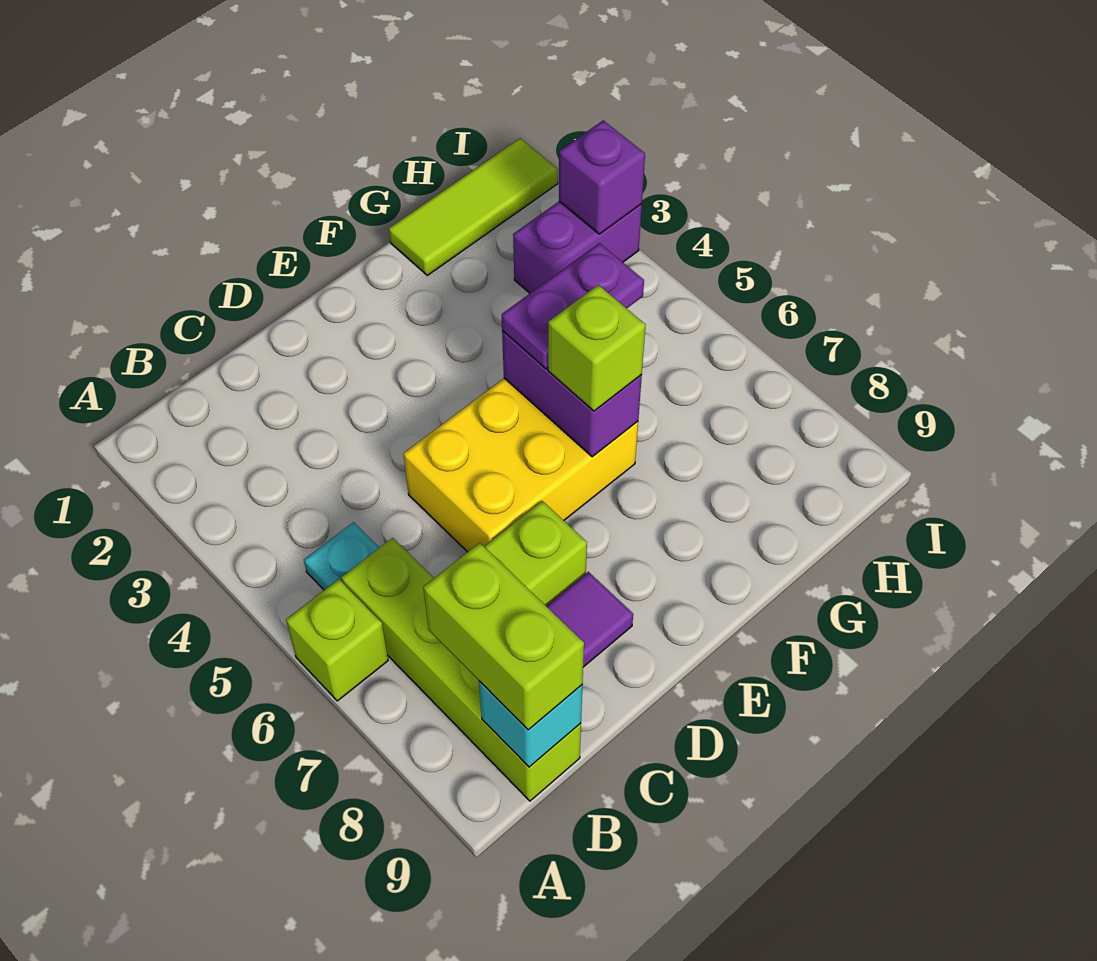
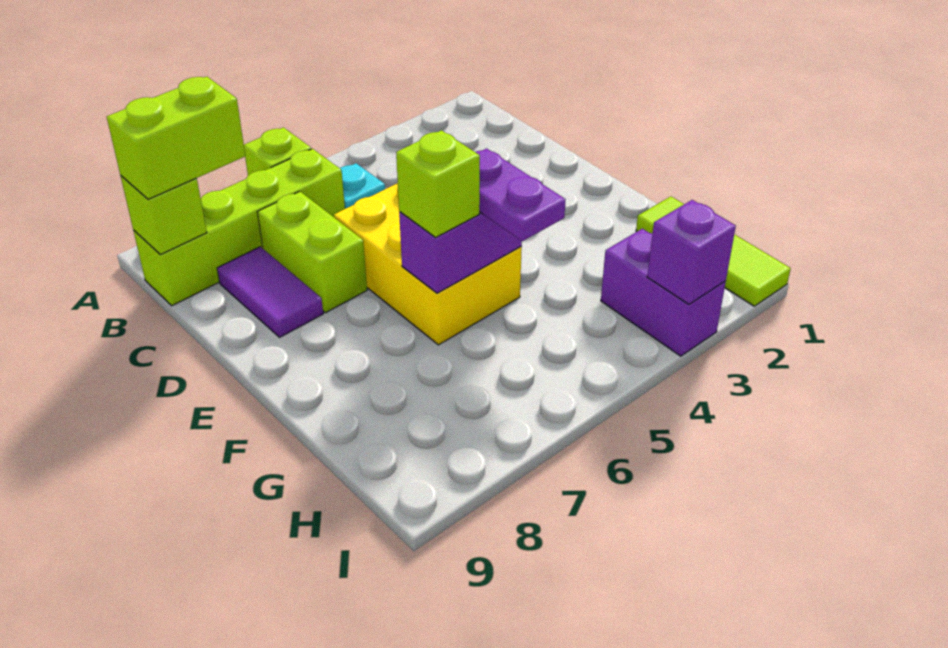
cyan 1x1 brick [479,681,582,767] -> lime 1x1 brick [121,176,207,255]

